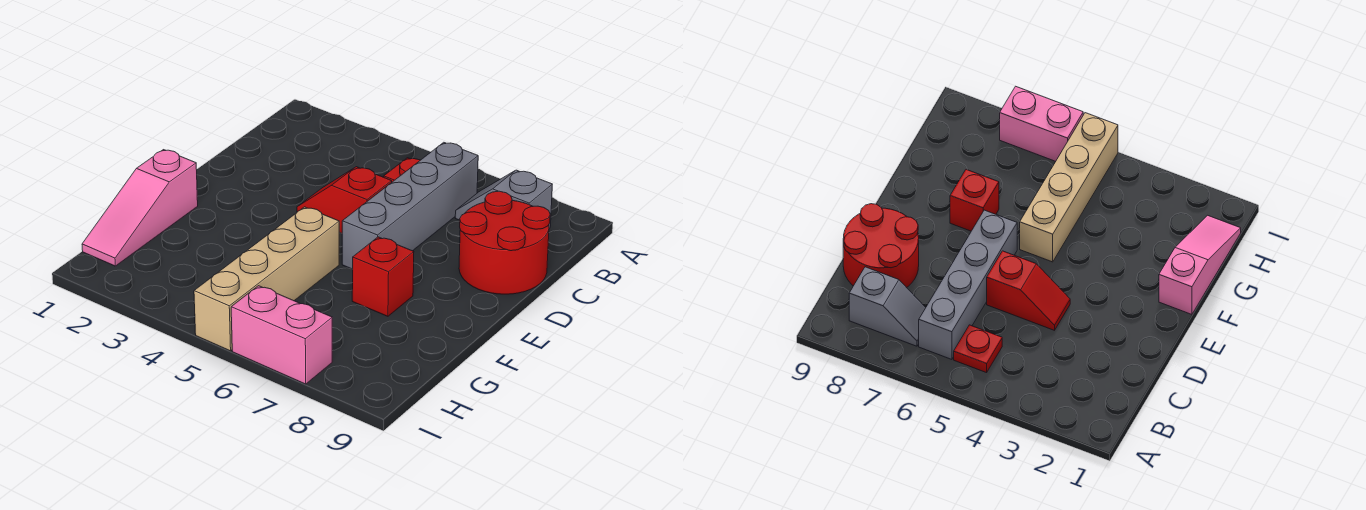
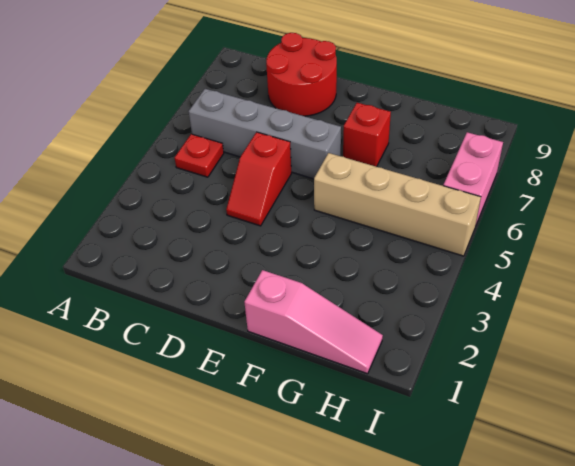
grey 1x2 slope [455,170,552,229] -> none

